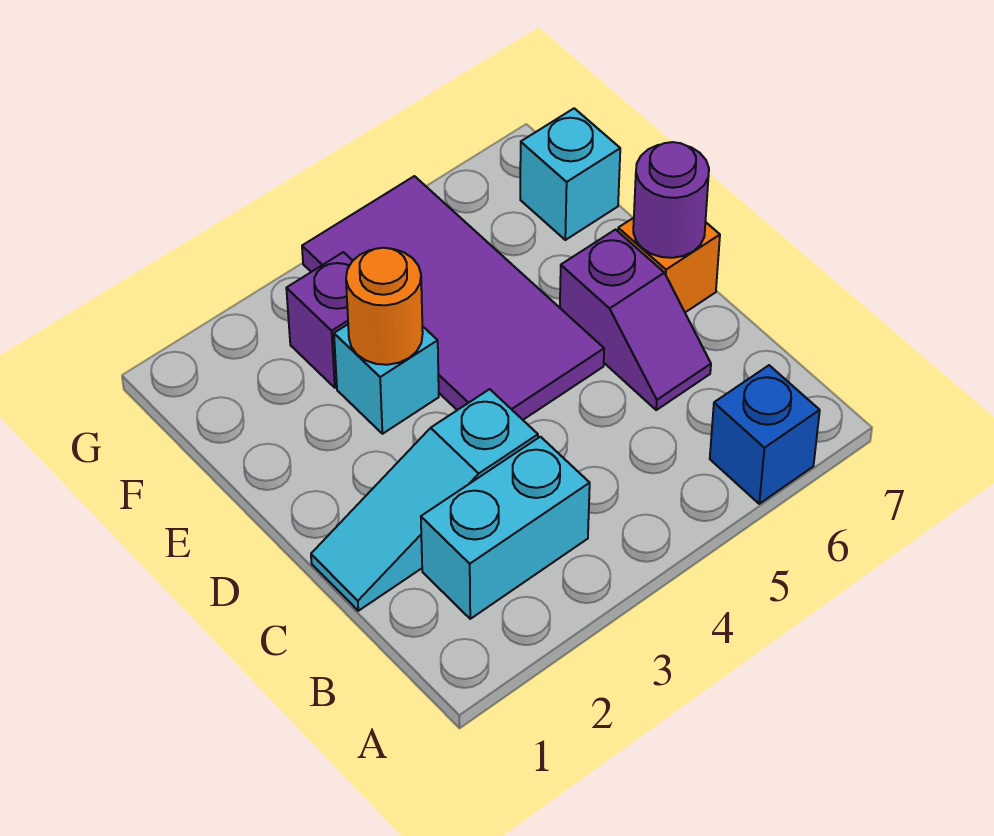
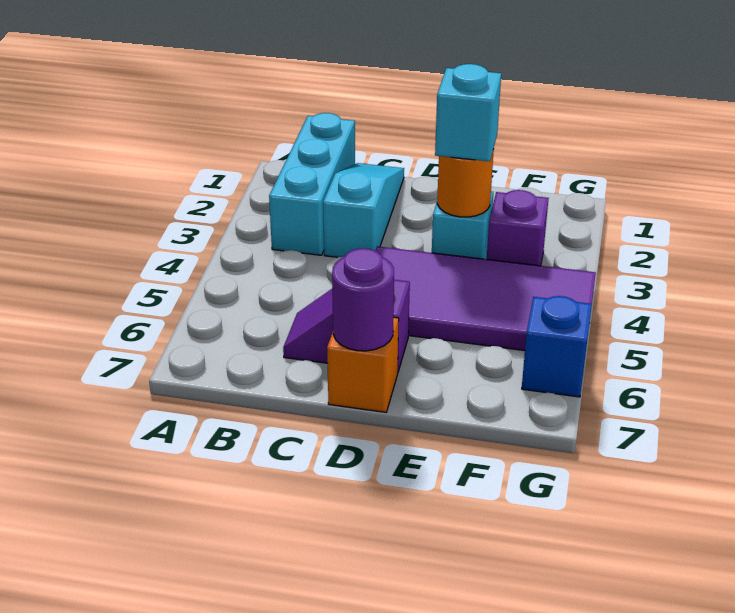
blue 1x1 brick [710,365,820,504] -> blue 1x1 brick moved to [522,296,592,397]
cyan 1x2 brick [421,437,590,619] -> cyan 1x3 brick [269,113,355,255]
cyan 1x1 brick [520,108,620,240] -> cyan 1x1 brick moved to [435,64,501,161]

